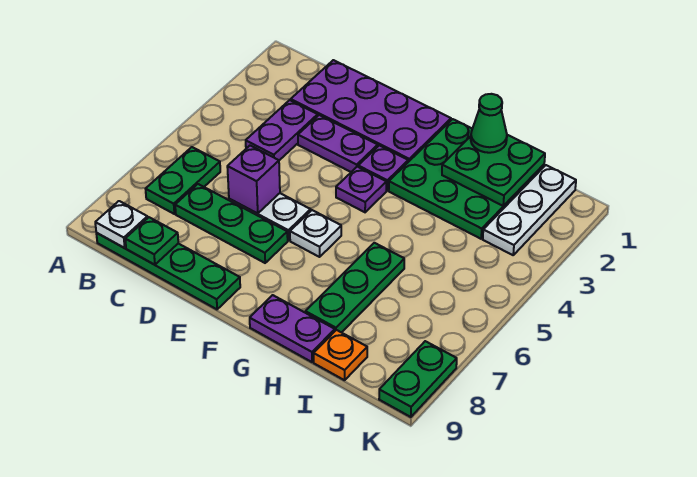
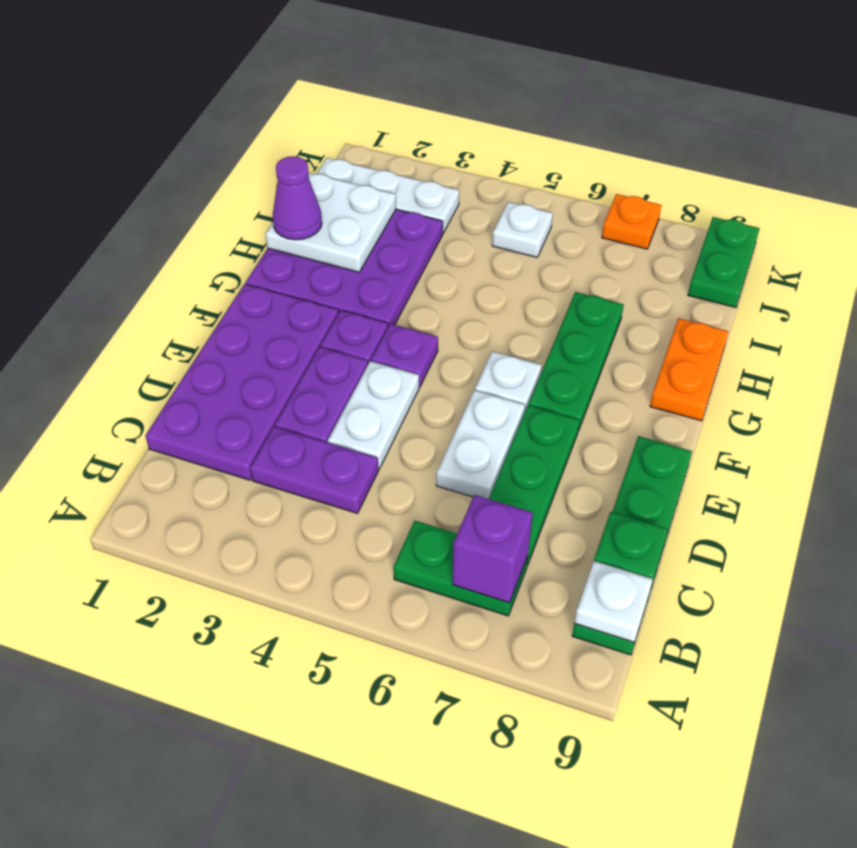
none -> white 1x2 plate [328,361,419,469]
purple 1x1 brick [227,146,280,214] -> purple 1x1 brick moved to [452,495,533,603]
green 3x3 plate [389,119,544,239] -> purple 3x3 plate [245,209,443,327]
purple 1x2 plate [250,295,335,362] -> orange 1x2 plate [650,318,728,421]
green 2x2 plate [442,135,545,206] -> white 2x2 plate [266,173,396,272]
green 1x1 cone [471,94,507,153] -> purple 1x1 cone [273,156,322,240]
green 1x3 plate [305,243,404,333] -> green 1x3 plate turned to [528,292,624,431]
orange 1x1 plate [314,330,367,380] -> orange 1x1 plate moved to [602,194,661,249]
none -> white 1x1 plate [492,202,553,257]
green 1x2 plate [379,341,457,417] -> green 1x2 plate turned to [688,217,760,308]

